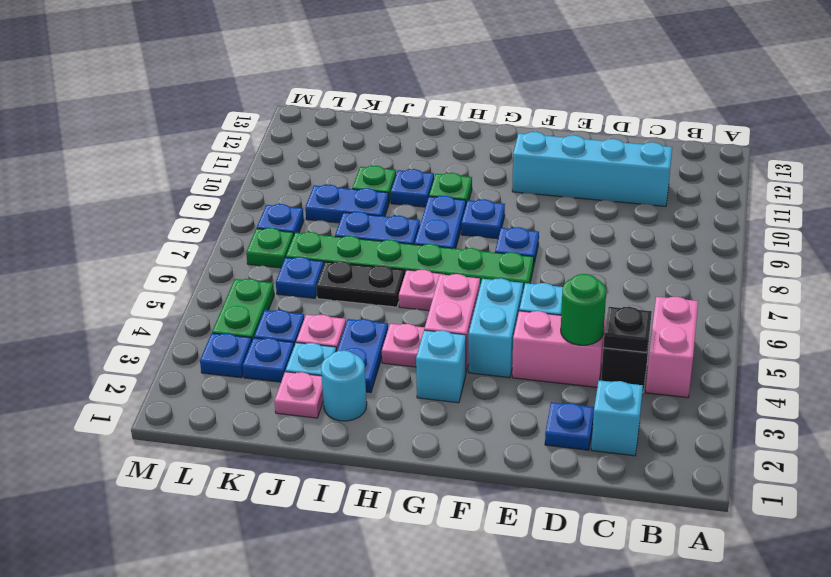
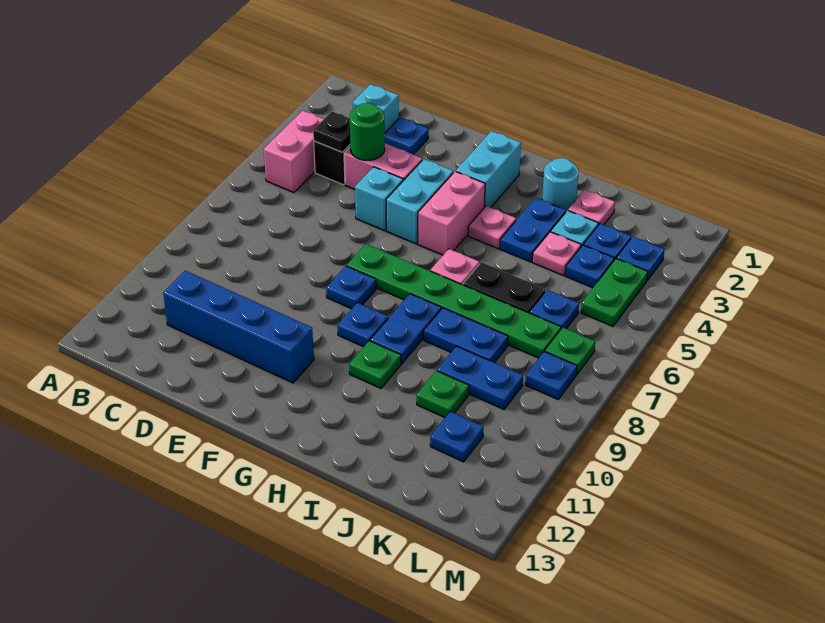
cyan 1x4 brick [512,132,672,206] -> blue 1x4 brick [163,271,314,383]
cyan 1x1 brick [416,330,466,403] -> cyan 1x2 brick [456,131,521,208]
blue 1x1 plate [391,169,434,207] -> blue 1x1 plate moved to [430,411,484,462]

